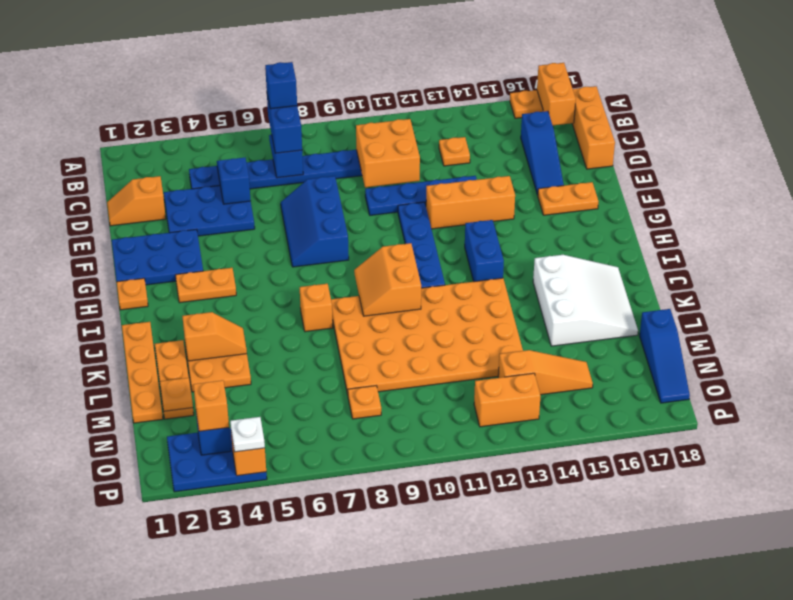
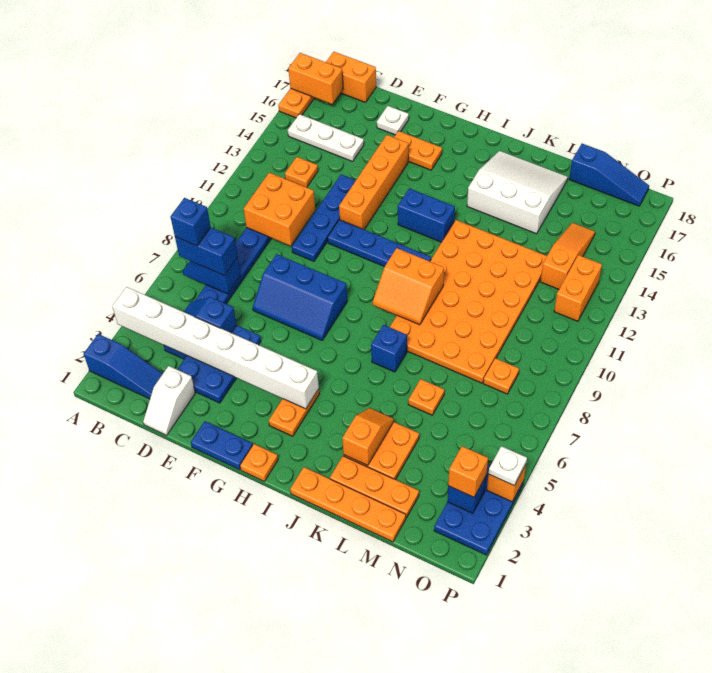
none -> white 1x8 brick [112,287,319,409]
none -> white 1x3 plate [288,114,364,161]
orange 1x3 brick [572,86,615,169] -> orange 1x2 brick [326,52,376,102]
blue 1x3 slope [521,111,564,195] -> blue 1x3 slope moved to [84,334,163,399]
orange 1x2 slope [107,176,166,226] -> white 1x2 slope [143,366,195,435]
none -> white 1x1 plate [377,106,409,135]
blue 2x3 plate [112,229,203,285] -> blue 1x2 plate [191,421,253,470]
orange 1x3 brick [426,176,515,229] -> orange 1x4 brick [339,135,408,230]
orange 1x2 plate [538,182,599,215] -> orange 1x2 plate turned to [394,131,442,170]
orange 1x1 brick [300,284,333,332] -> blue 1x1 brick [371,325,407,372]
orange 1x1 plate [160,378,193,411] -> orange 1x1 plate moved to [408,379,444,415]

